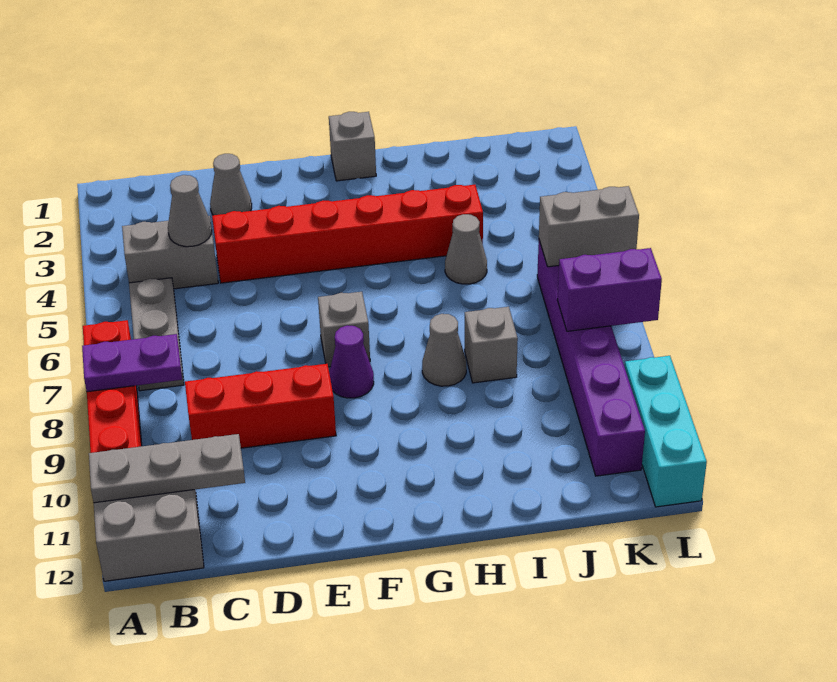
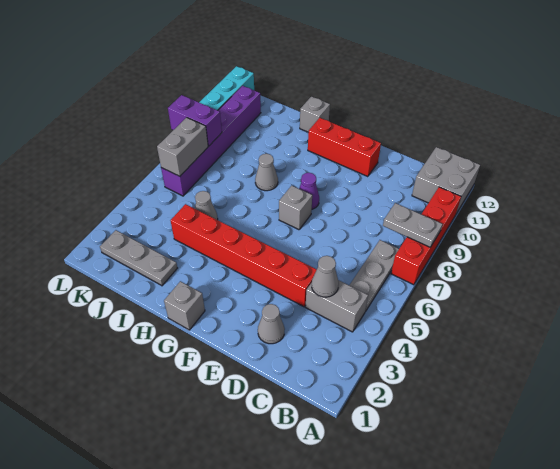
purple 1x2 plate [82,334,182,392] -> grey 1x2 plate [383,203,442,247]
grey 1x3 plate [89,434,245,503] -> grey 1x3 plate moved to [100,230,177,286]
red 1x3 brick [185,364,336,448] -> red 1x3 brick moved to [308,118,381,177]
grey 1x1 brick [465,307,518,383] -> grey 1x1 brick moved to [300,96,330,132]
grey 1x2 brick [539,186,639,267] -> grey 1x2 brick turned to [157,117,208,176]

